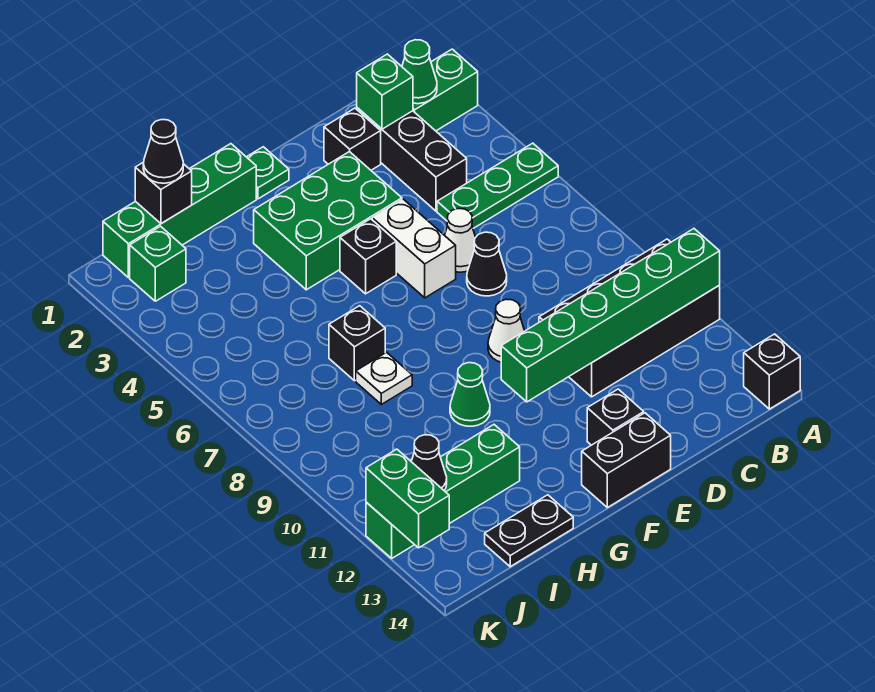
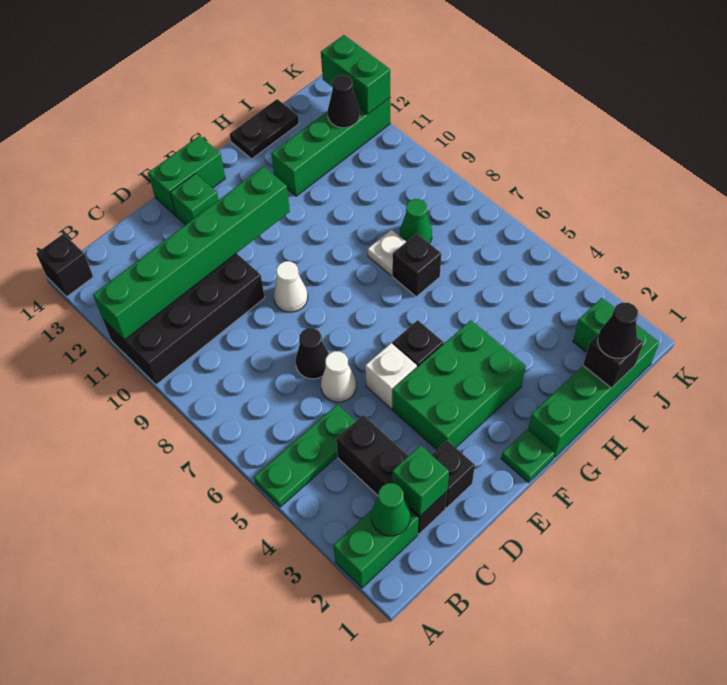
white 1x2 brick [372,199,456,298] -> white 1x1 brick [365,343,417,409]
black 1x1 brick [587,389,644,445] -> green 1x1 brick [170,174,219,225]
black 1x2 brick [582,413,671,508] -> green 1x2 brick [148,136,225,216]
green 1x1 cone [450,363,490,426] -> green 1x1 cone moved to [400,199,432,243]

